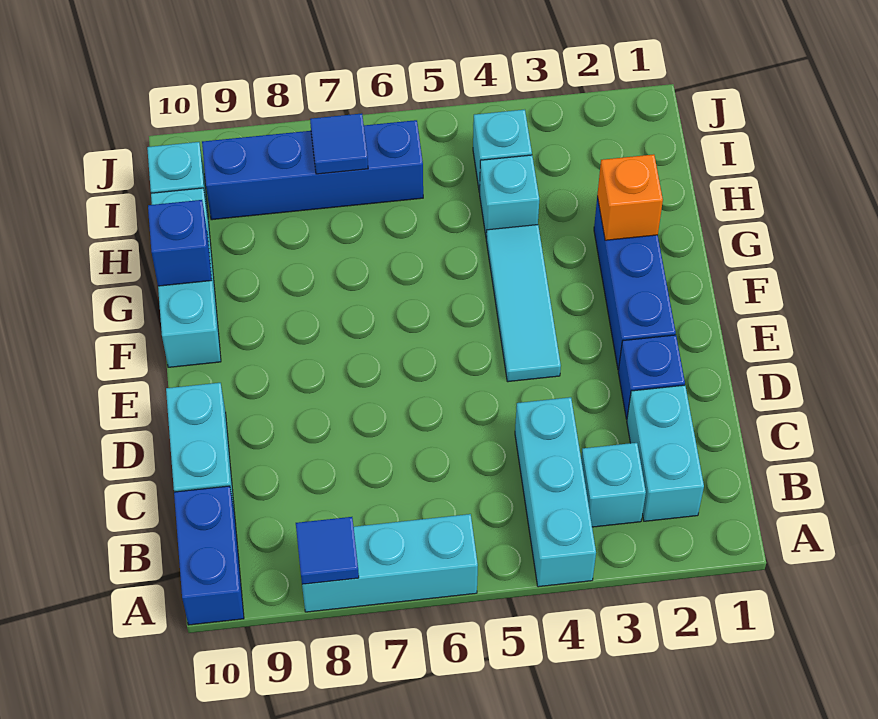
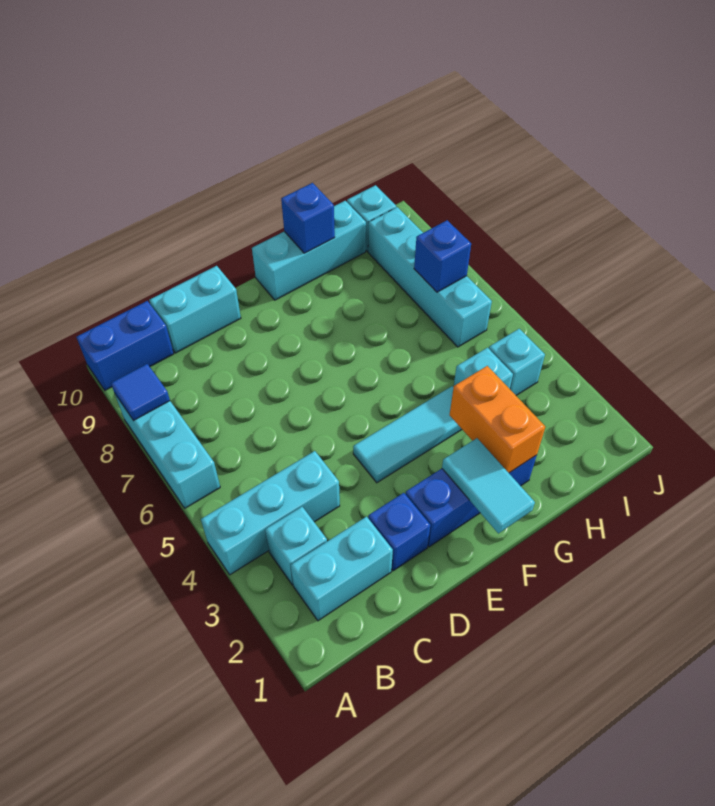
none -> cyan 1x2 tile [442,438,535,533]
orange 1x1 brick [597,154,663,240] -> orange 1x2 brick [450,366,545,473]
blue 1x4 brick [202,120,423,220] -> cyan 1x4 brick [368,207,492,347]
blue 1x1 tile [310,113,368,174] -> blue 1x1 brick [414,220,471,292]

